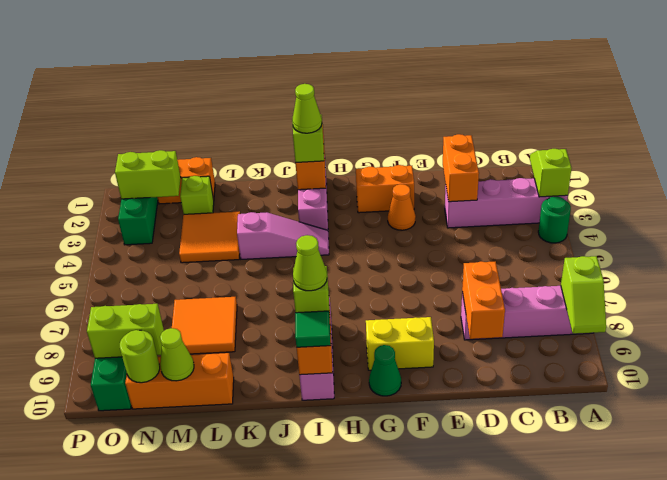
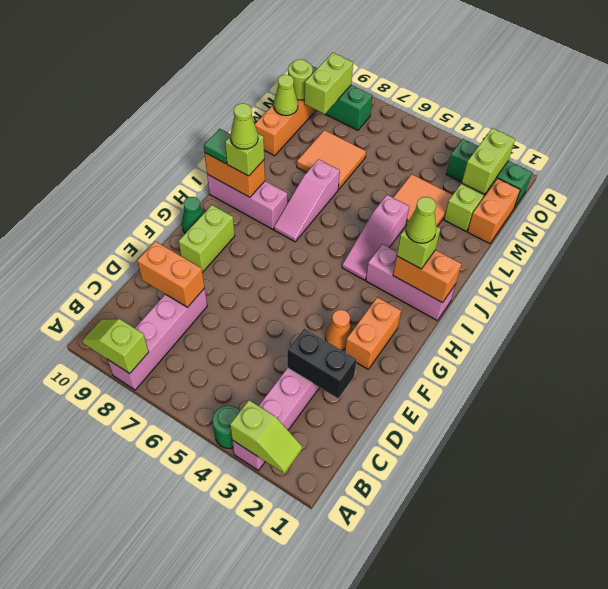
orange 1x2 brick [443,134,479,202] -> black 1x2 brick [287,328,357,398]
yellow 1x2 brick [366,317,434,370] -> lime 1x2 brick [178,205,235,272]
none -> pink 1x3 slope [274,159,340,242]

